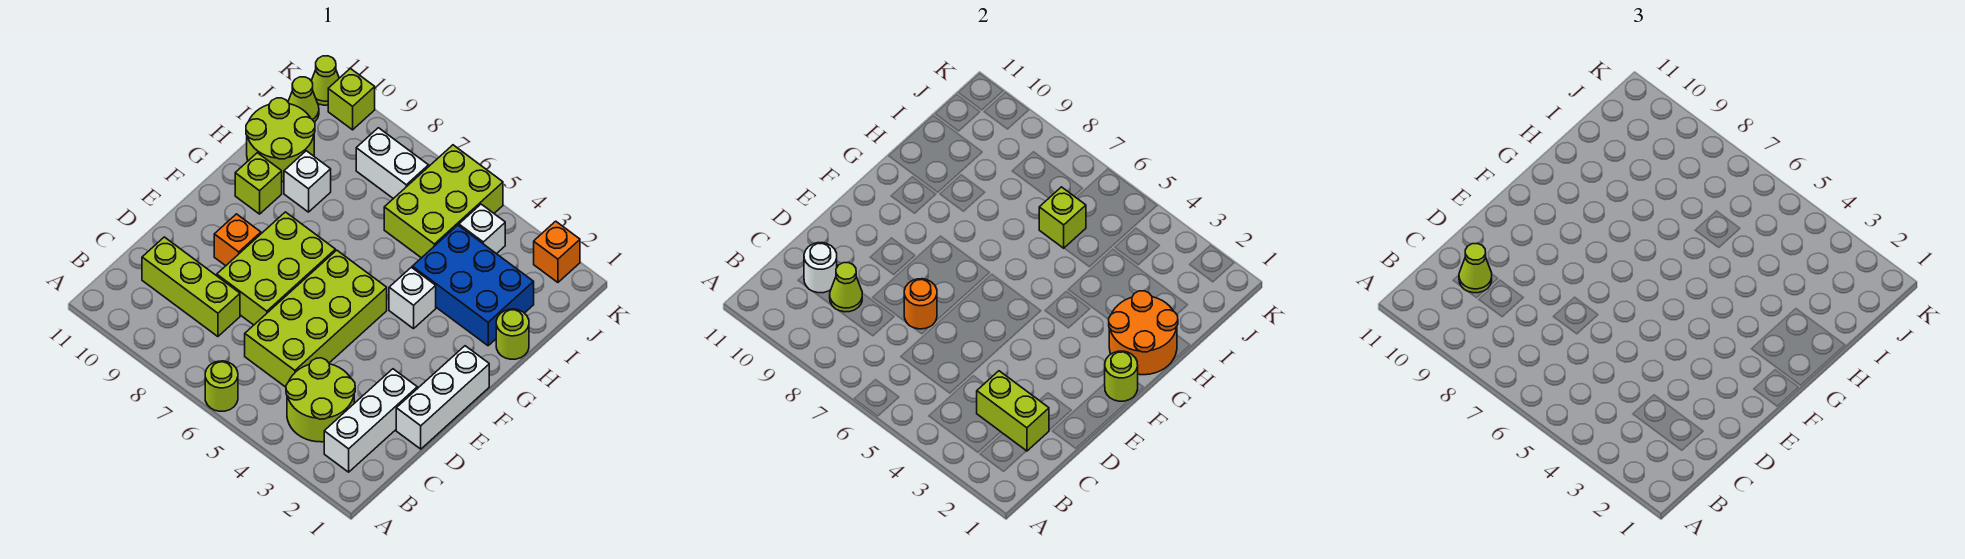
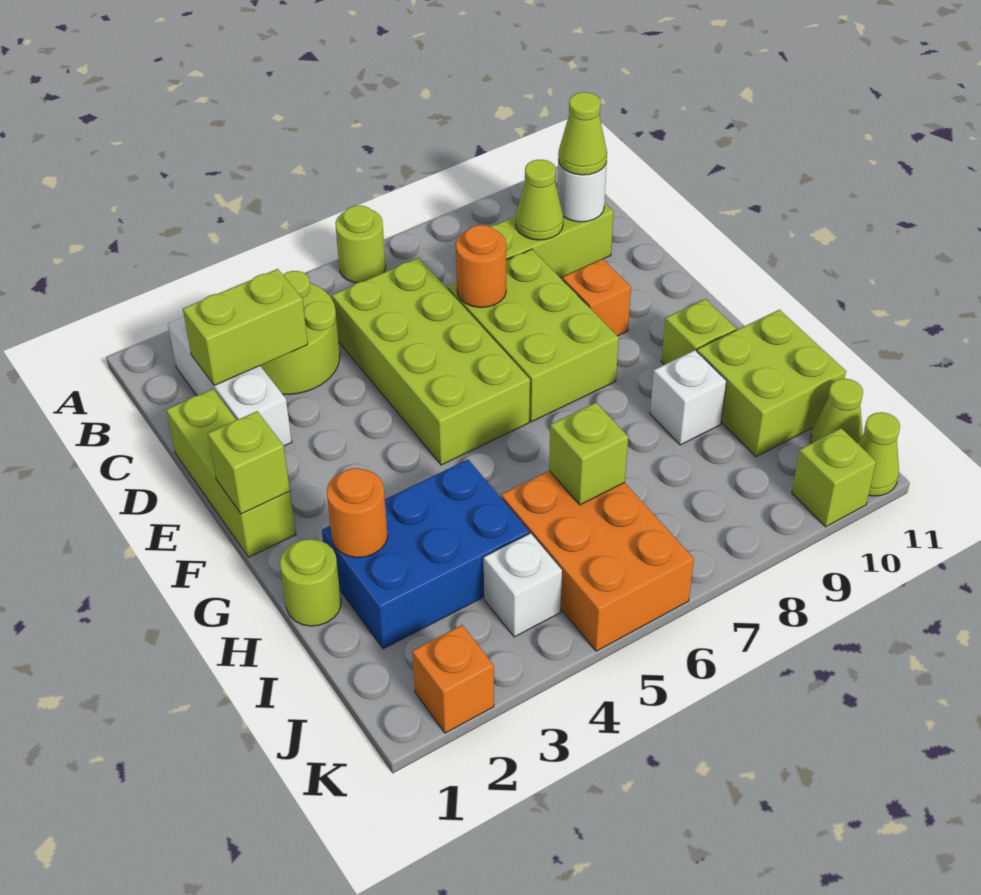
white 1x3 brick [396,346,489,449] -> lime 1x3 brick [166,389,296,557]
lime 1x1 round brick [1105,351,1138,401] -> lime 1x1 brick [208,411,290,514]
orange 2x2 round brick [1108,291,1178,375] -> orange 1x1 round brick [327,468,388,558]
white 1x1 brick [389,267,436,329] -> none
lime 2x2 round brick [246,98,315,182] -> lime 2x2 brick [697,310,846,457]
lime 2x3 brick [384,145,503,258] -> orange 2x3 brick [501,471,694,651]
white 1x2 brick [356,128,429,199] -> none

